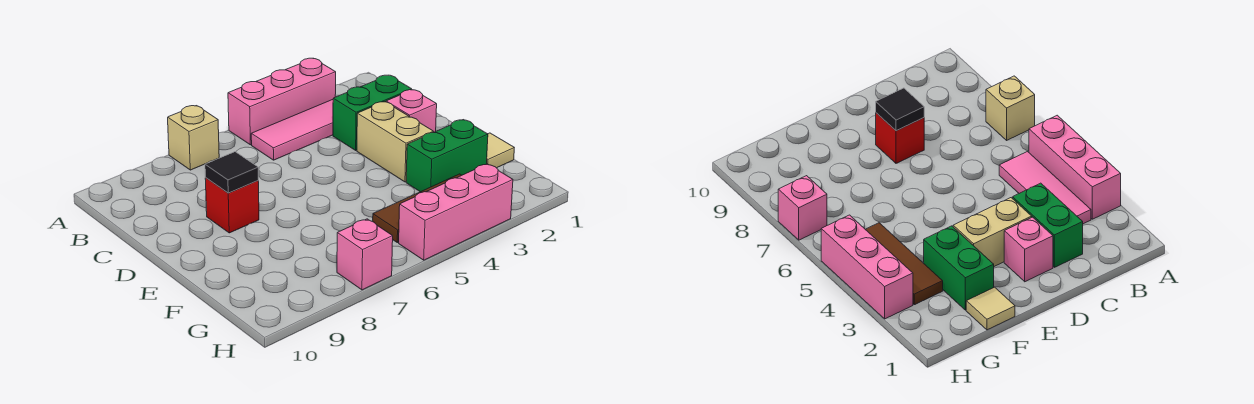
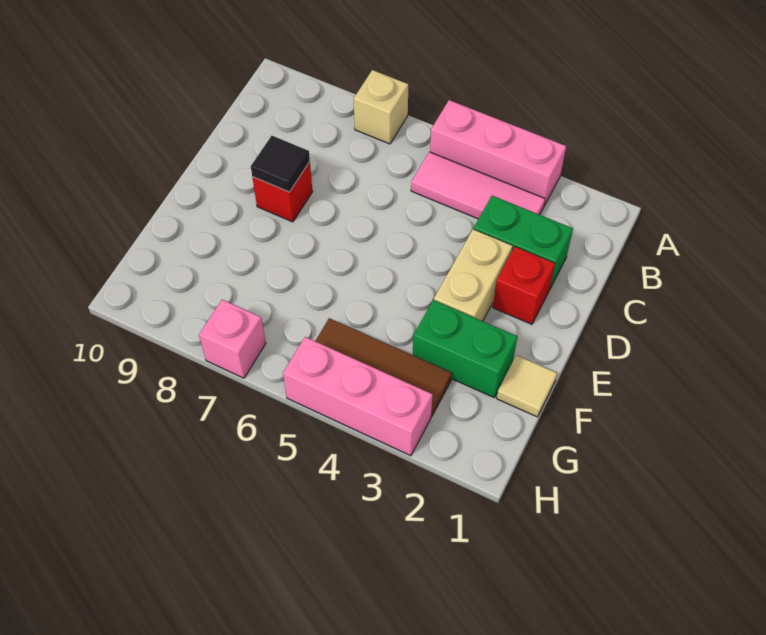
pink 1x1 brick [386,90,437,132] -> red 1x1 brick [493,247,555,324]

